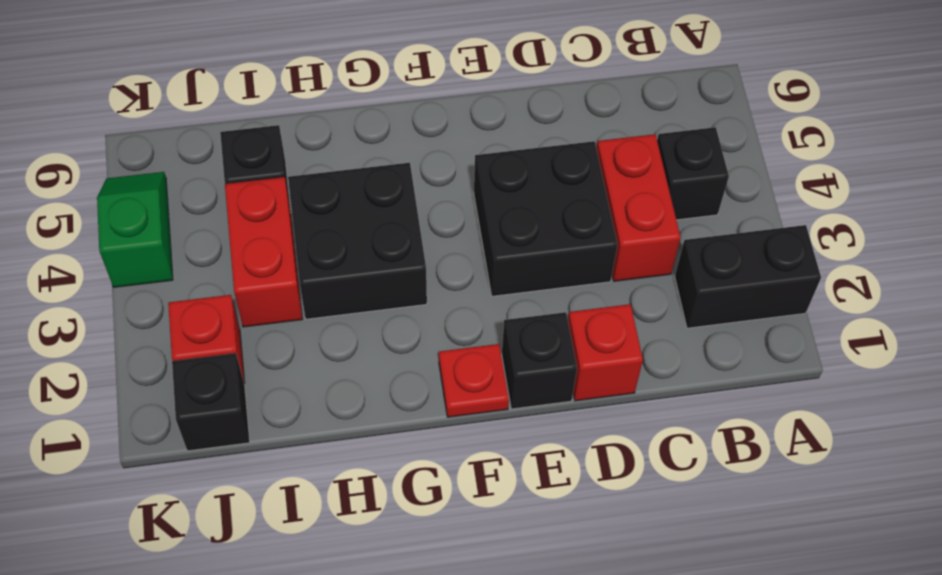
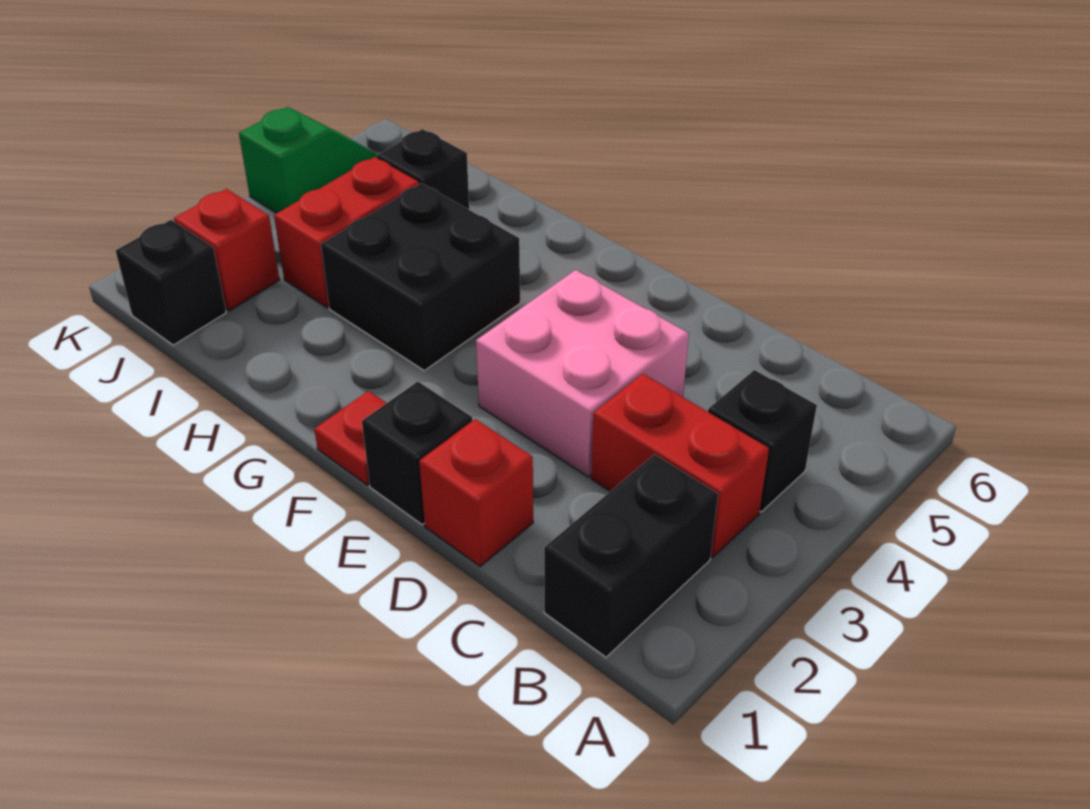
black 1x2 brick [675,225,821,328] -> black 1x2 brick turned to [544,454,718,657]
red 1x2 brick [596,134,681,281] -> red 1x2 brick turned to [591,374,769,557]
black 2x2 brick [474,141,618,296] -> pink 2x2 brick [476,270,689,477]

